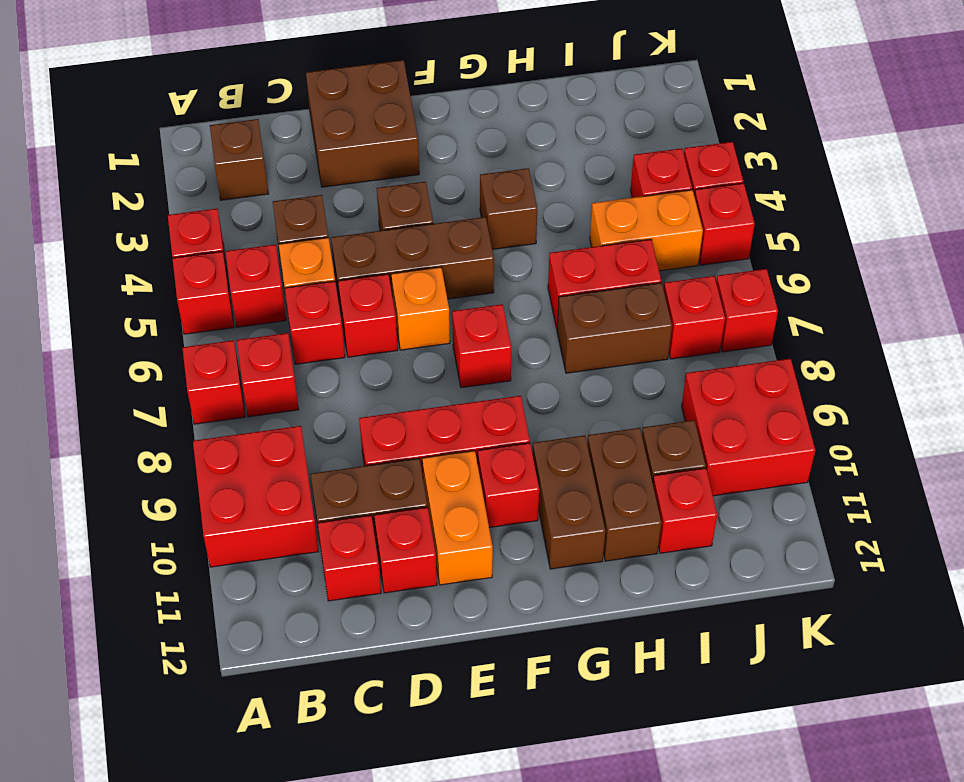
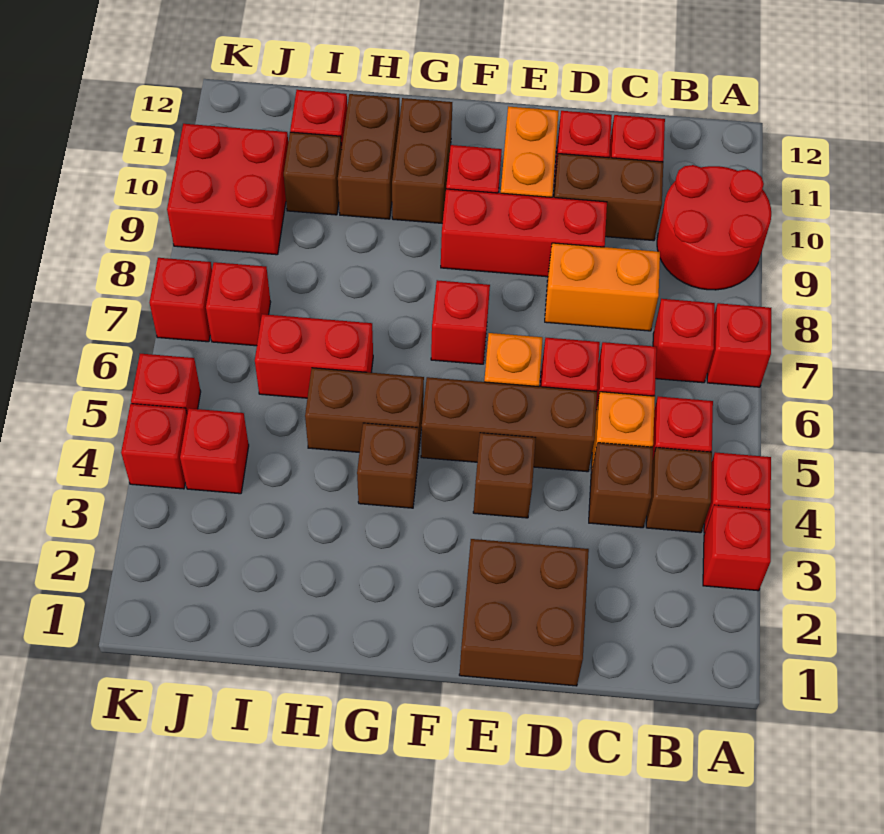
red 1x1 brick [172,251,234,334] -> red 1x1 brick moved to [703,505,771,591]
red 2x2 brick [193,426,319,567] -> red 2x2 round brick [657,165,771,290]
brown 1x1 brick [210,119,269,200] -> brown 1x1 brick moved to [646,448,712,533]
brown 1x2 brick [557,283,672,373] -> brown 1x2 brick moved to [305,368,424,456]
orange 1x2 brick [590,190,703,271] -> orange 1x2 brick moved to [545,243,660,331]

